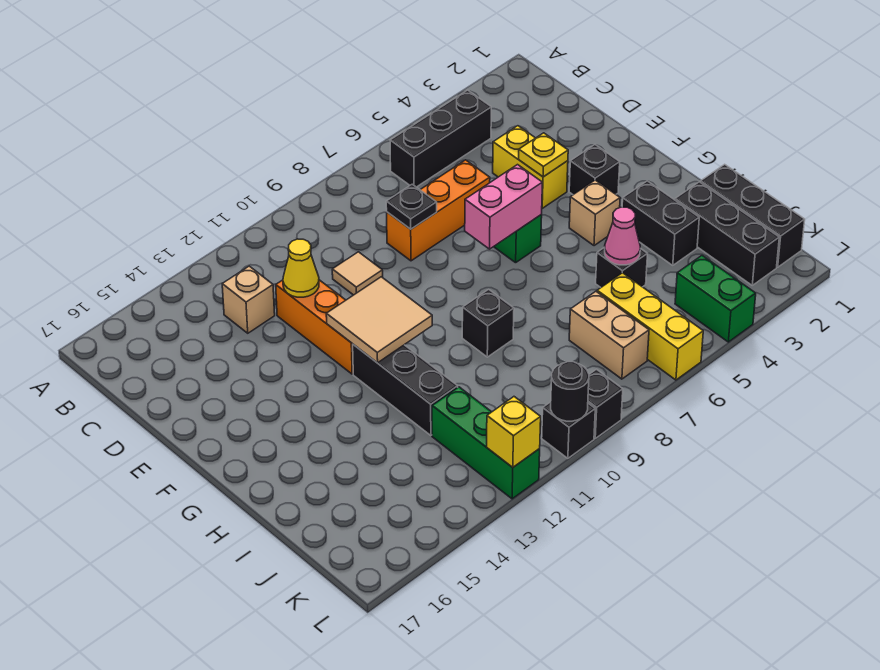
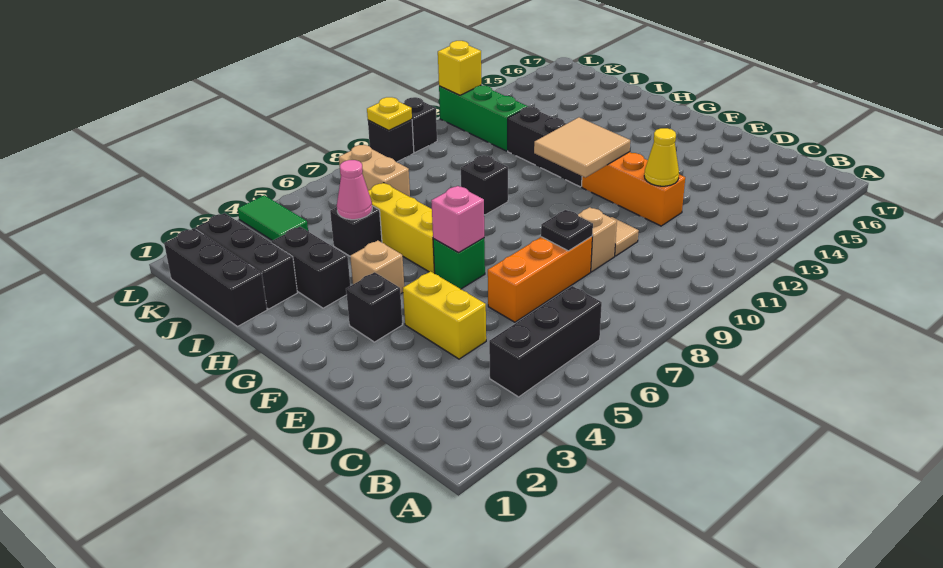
tan 1x1 brick [222,266,275,333] -> tan 1x1 brick moved to [578,207,617,272]
yellow 1x1 plate [519,133,568,177] -> yellow 1x1 plate moved to [367,97,412,130]
pink 1x2 brick [465,165,542,249] -> pink 1x1 brick [431,186,484,252]
yellow 1x3 brick [597,273,703,380] -> yellow 1x3 brick moved to [368,183,435,274]
green 1x2 brick [675,256,756,342] -> green 1x2 tile [238,195,308,241]
black 1x1 round brick [551,362,589,421] -> none

